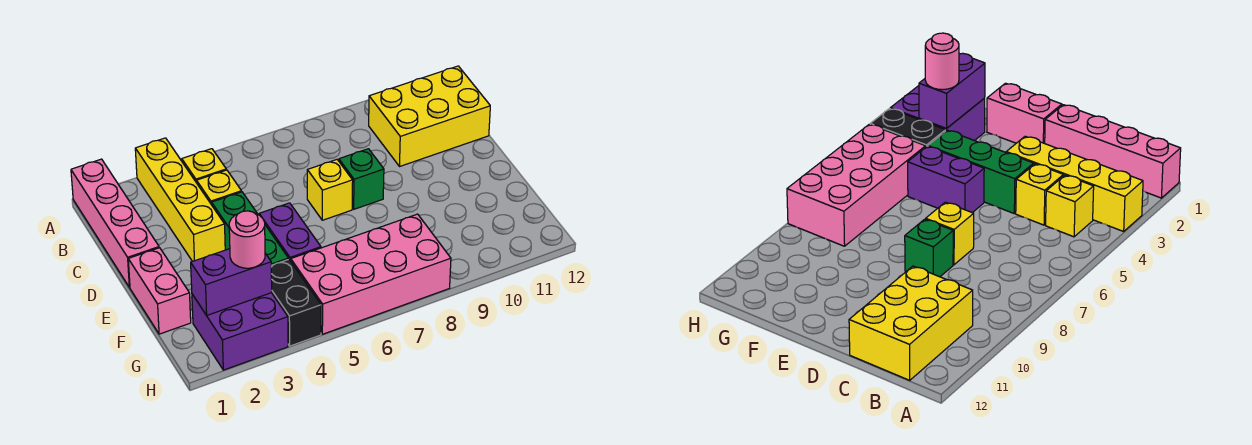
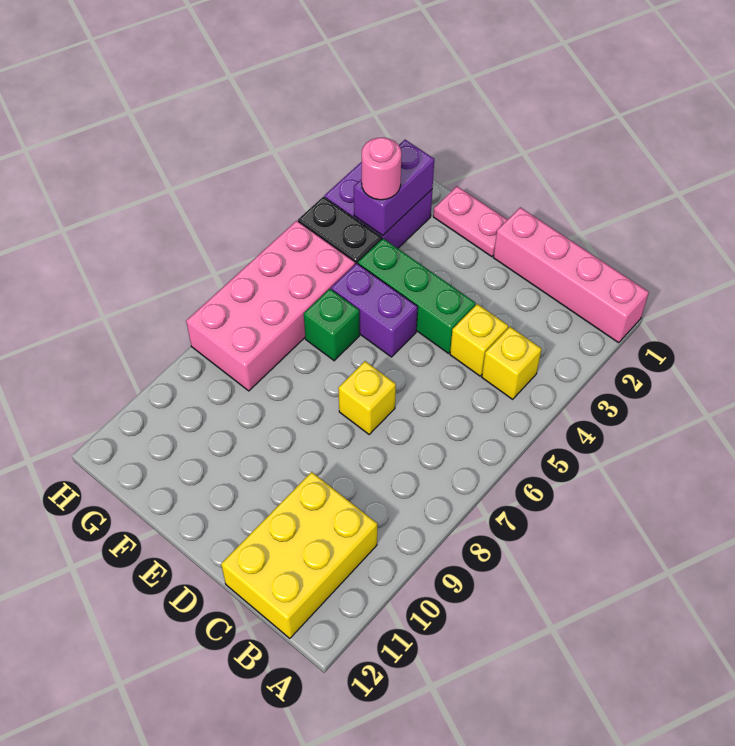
yellow 1x4 brick [135,138,225,261] -> none
green 1x1 brick [339,149,384,209] -> green 1x1 brick moved to [304,289,360,361]
pink 1x2 brick [128,248,191,334] -> pink 1x2 plate [433,186,507,257]

